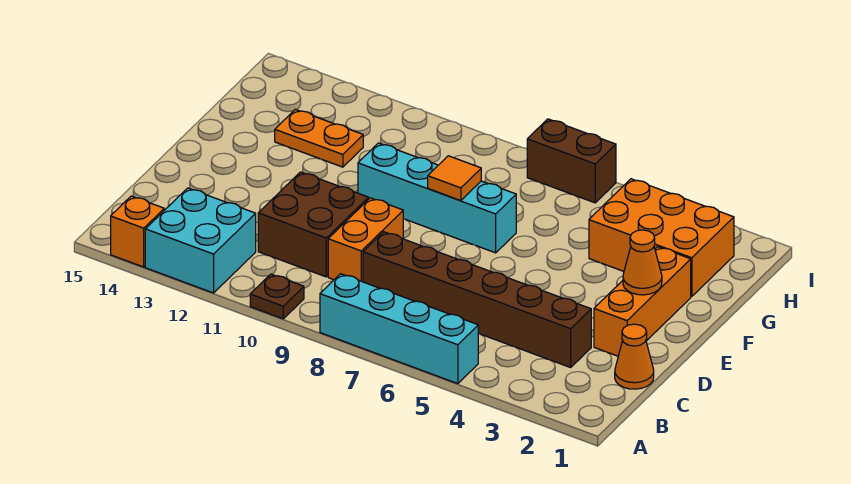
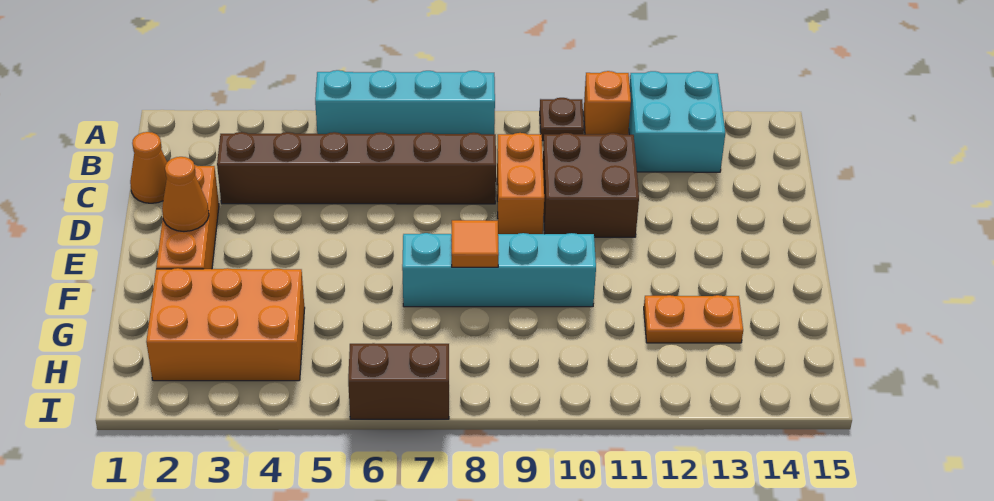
orange 1x1 brick [111,196,164,267] -> orange 1x1 brick moved to [584,71,631,135]

